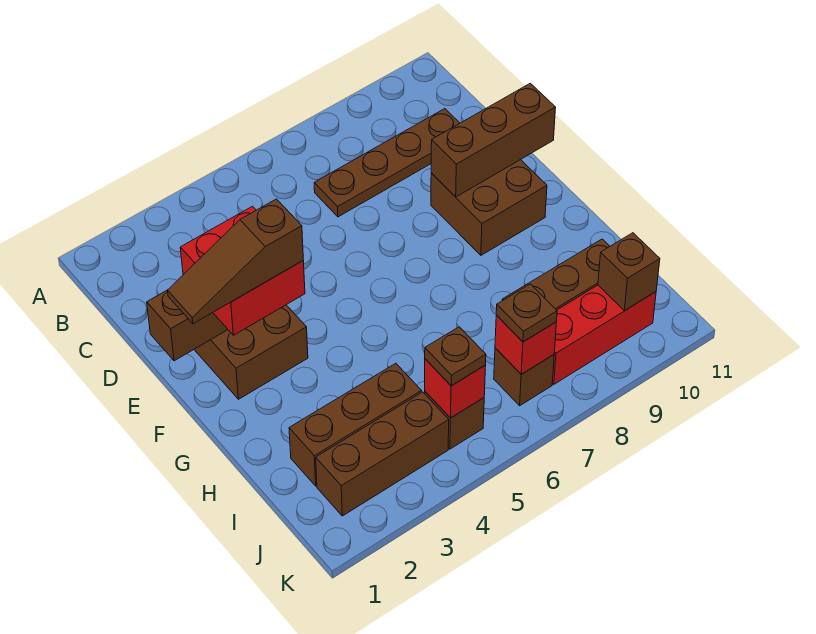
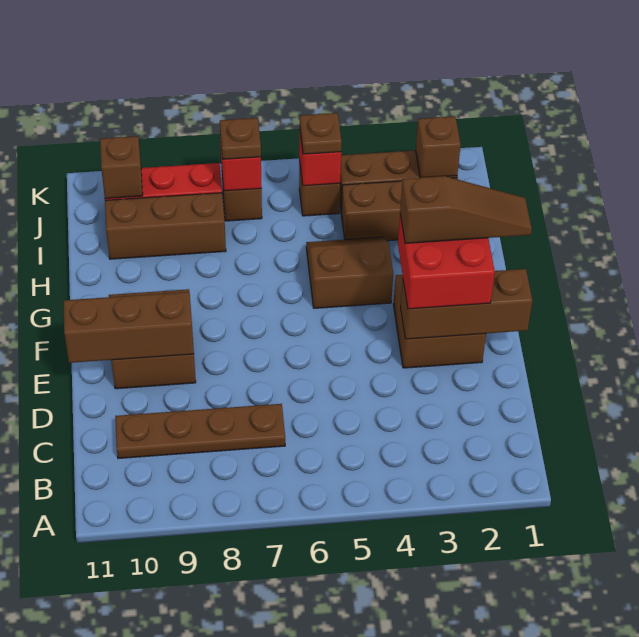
none -> brown 2x2 slope [306,237,393,308]
none -> brown 1x1 brick [416,116,461,178]

